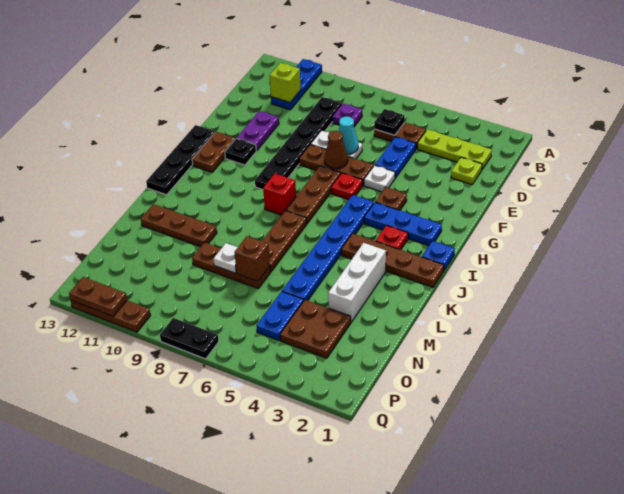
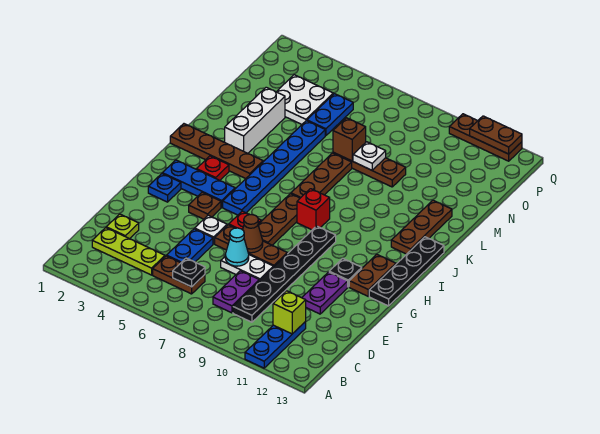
purple 1x1 plate [332,103,362,127] -> purple 1x2 plate [213,271,259,313]
blue 1x1 plate [422,241,454,270] -> blue 1x1 plate moved to [148,174,181,202]
brown 1x3 plate [141,204,217,247] -> brown 1x3 plate turned to [391,200,452,254]
brown 2x2 plate [280,300,351,358] -> white 2x2 plate [277,75,333,124]
black 1x2 plate [160,318,219,359] -> none

